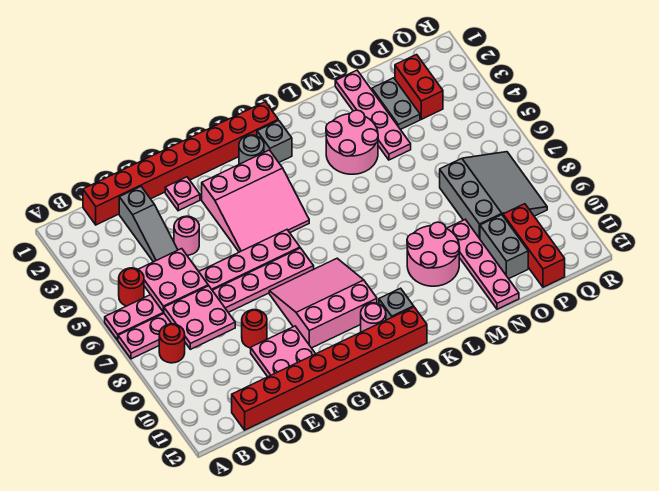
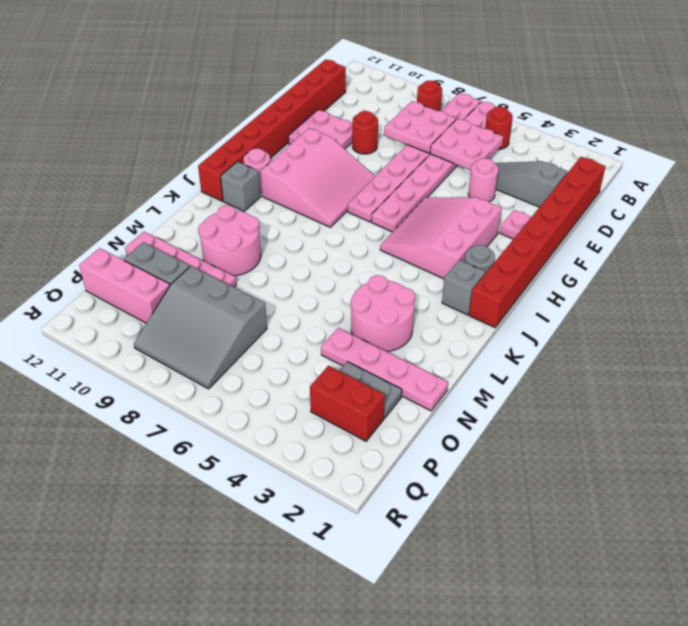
red 1x3 brick [503,204,565,287] -> pink 1x3 brick [79,248,170,323]

